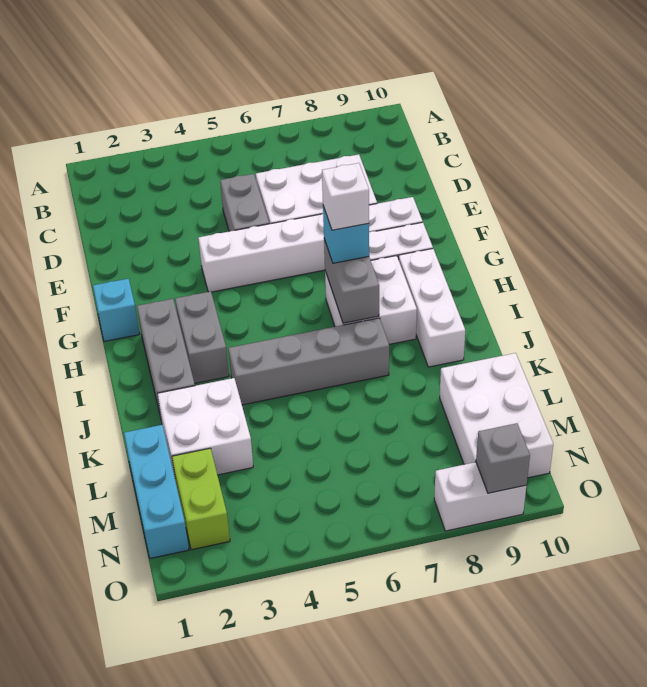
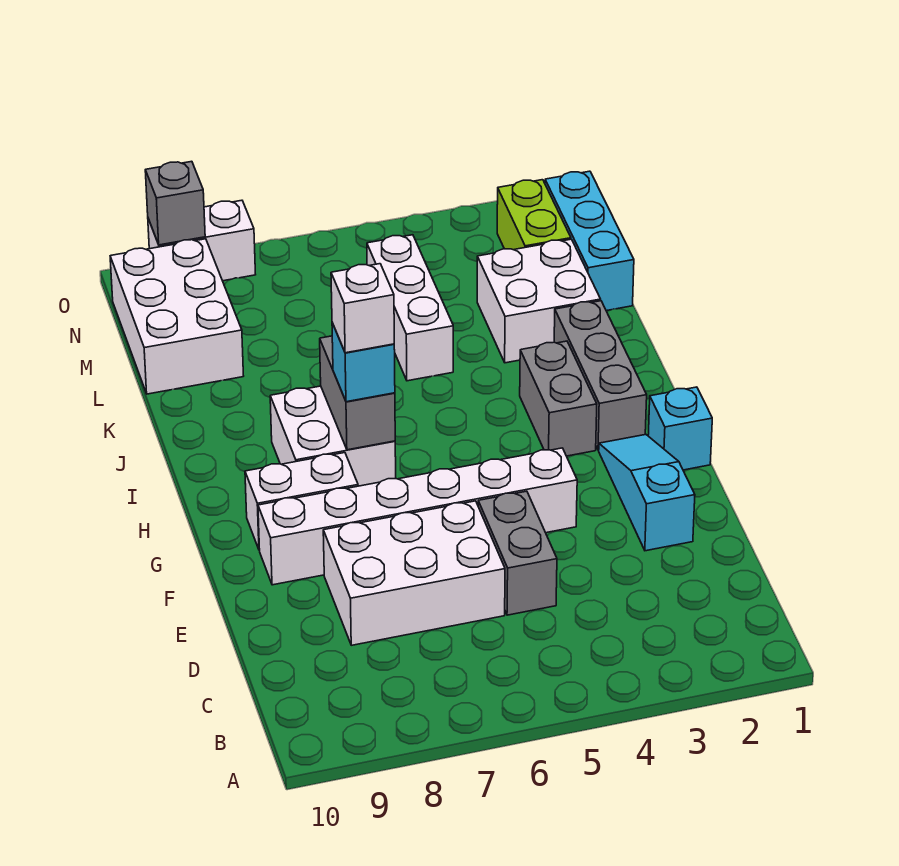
none -> cyan 1x3 slope [599,434,695,551]
white 1x3 brick [399,249,465,367] -> white 1x3 brick moved to [367,235,453,381]
grey 1x4 brick [228,318,389,405] -> none

